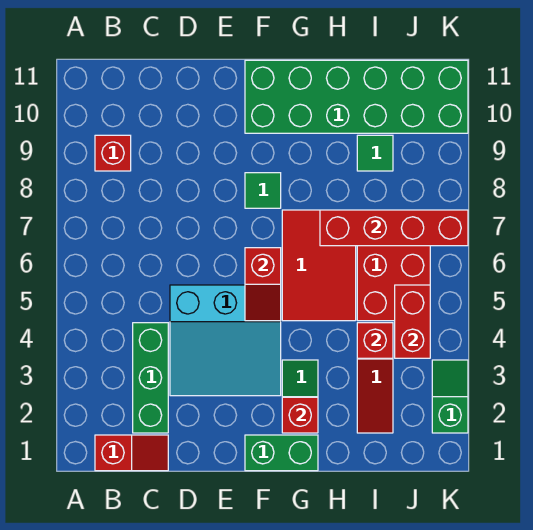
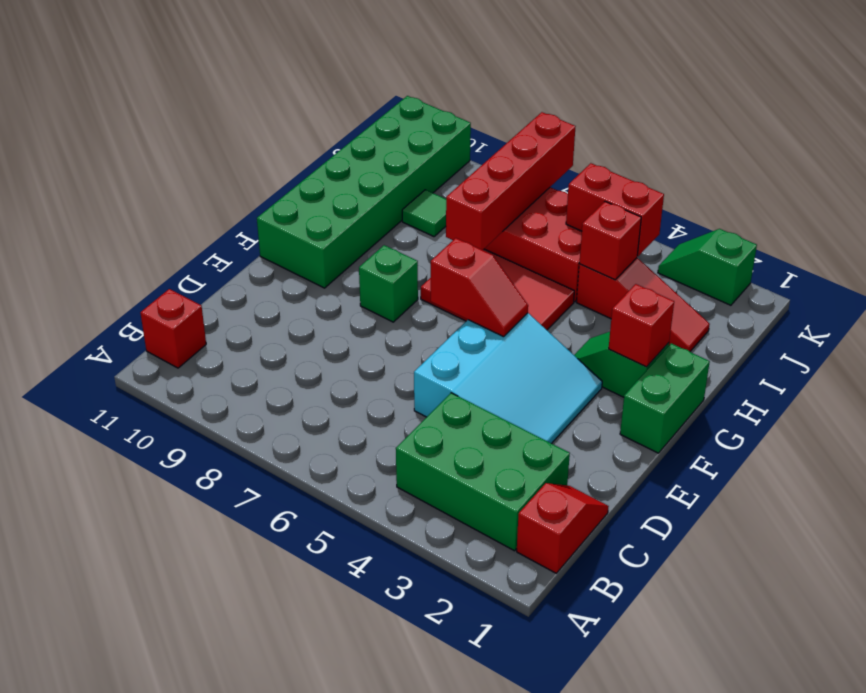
red 1x1 brick [95,135,131,171] -> red 1x1 brick moved to [140,289,206,368]
green 1x3 brick [133,323,168,433] -> green 2x3 brick [396,393,570,551]
green 1x1 tile [245,173,281,208] -> green 1x1 brick [359,245,418,322]

